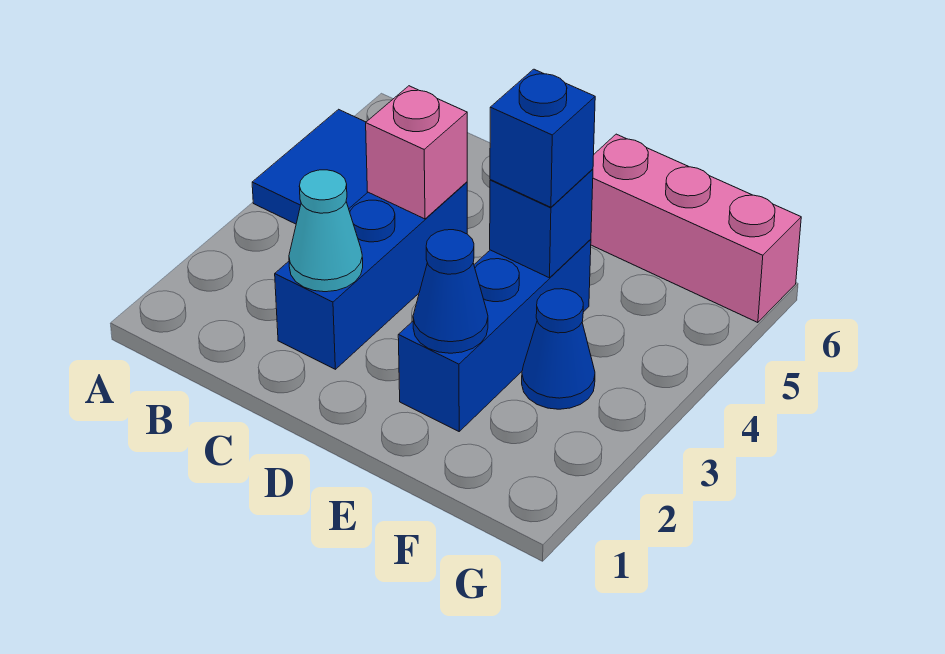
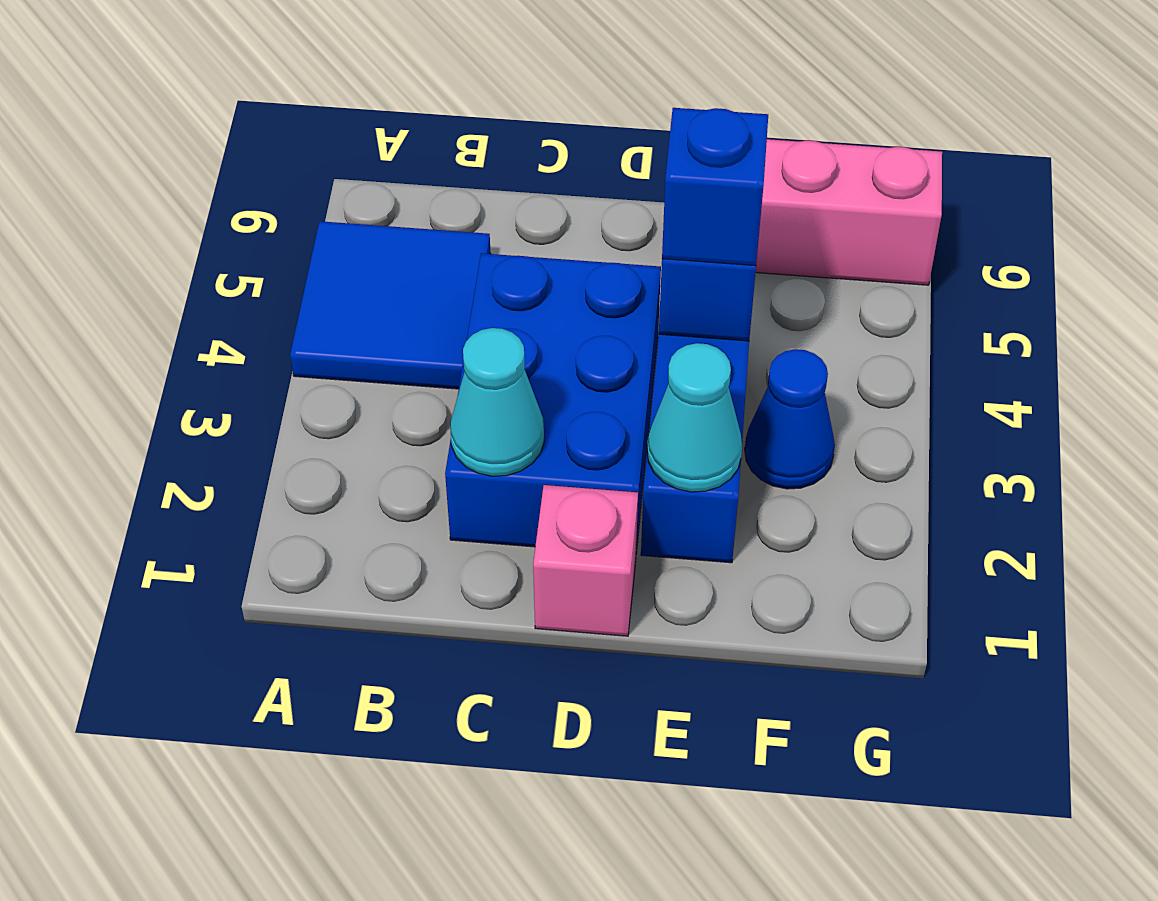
blue 1x3 brick [275,182,467,369] -> blue 2x3 brick [445,253,661,552]
pink 1x1 brick [366,86,467,219] -> pink 1x1 brick moved to [533,485,638,636]
blue 1x1 cone [413,230,488,353] -> cyan 1x1 cone [647,343,742,492]

